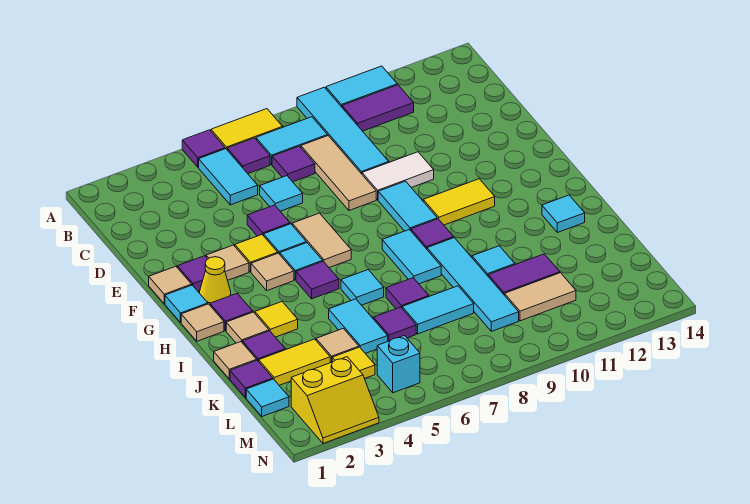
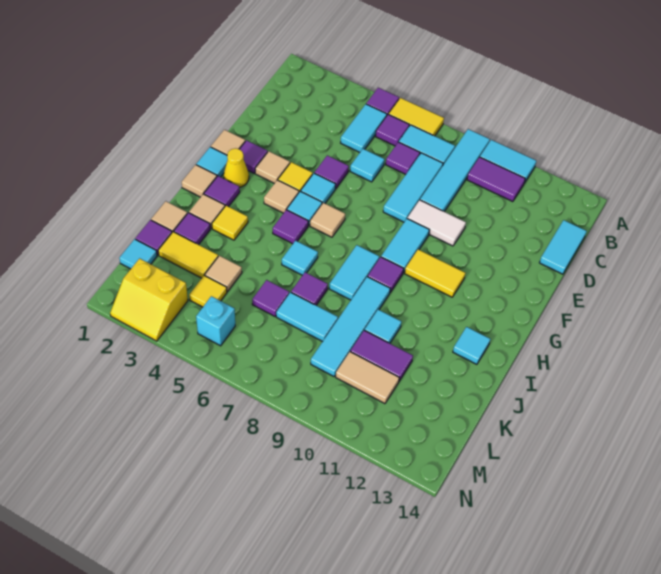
tan 1x3 tile [301,136,376,210] -> cyan 1x3 tile [383,153,443,222]
tan 1x2 tile [292,213,351,268] -> tan 1x1 tile [310,203,345,237]
cyan 1x2 tile [329,299,388,353] -> cyan 1x2 tile moved to [540,220,587,274]

